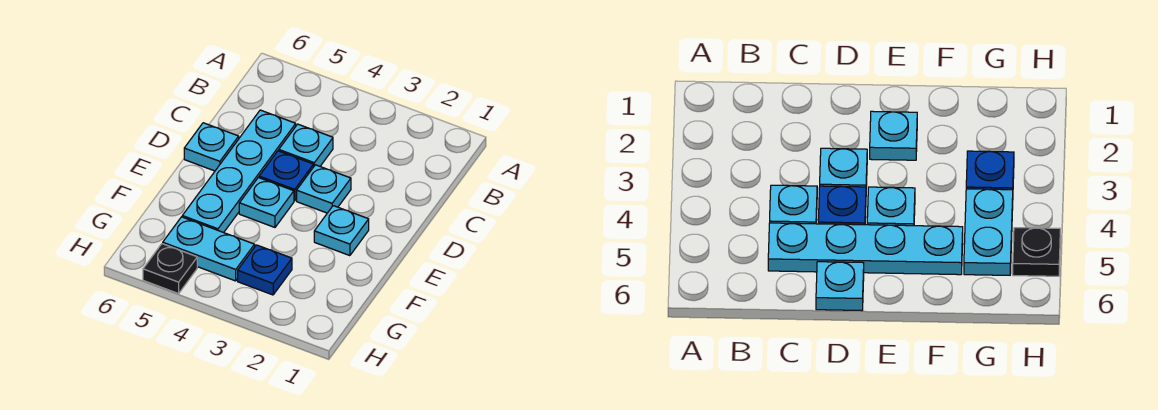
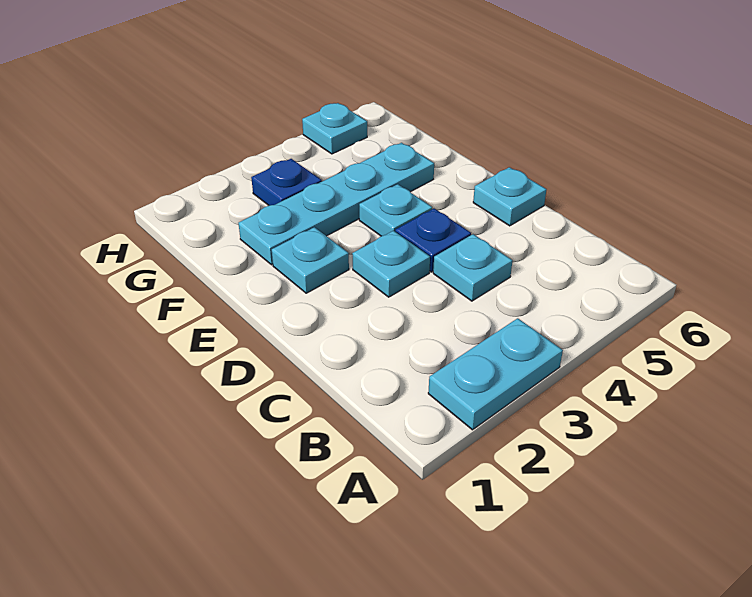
cyan 1x4 plate [182,110,296,233] -> cyan 1x4 plate turned to [238,143,434,265]
cyan 1x2 plate [163,217,255,281] -> cyan 1x2 plate moved to [428,318,563,430]
black 1x1 plate [143,244,197,294] -> cyan 1x1 plate [302,103,367,154]

